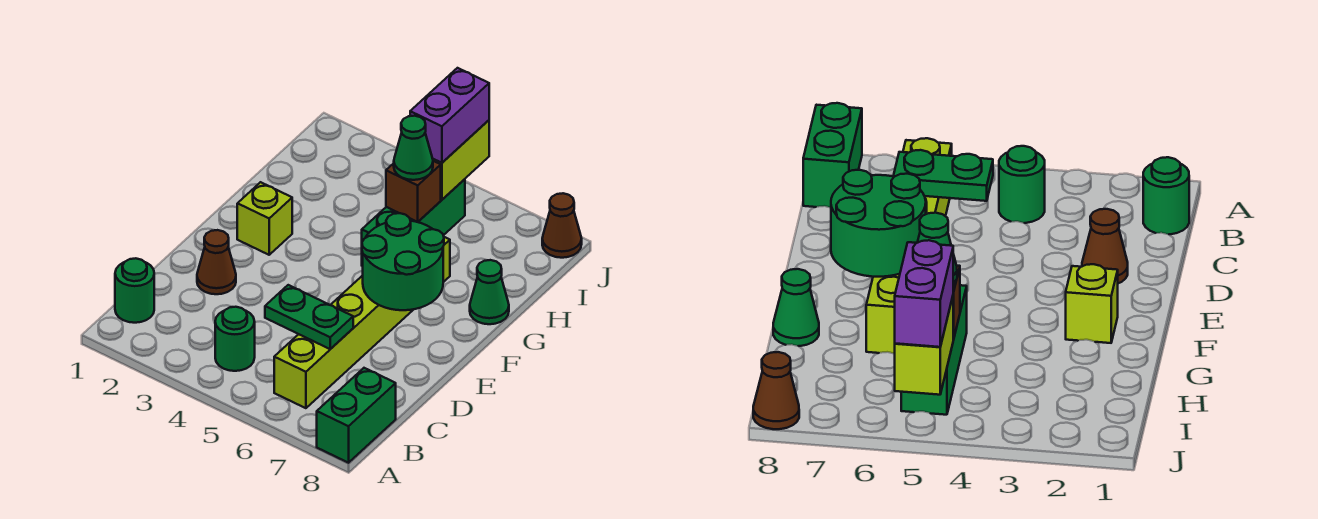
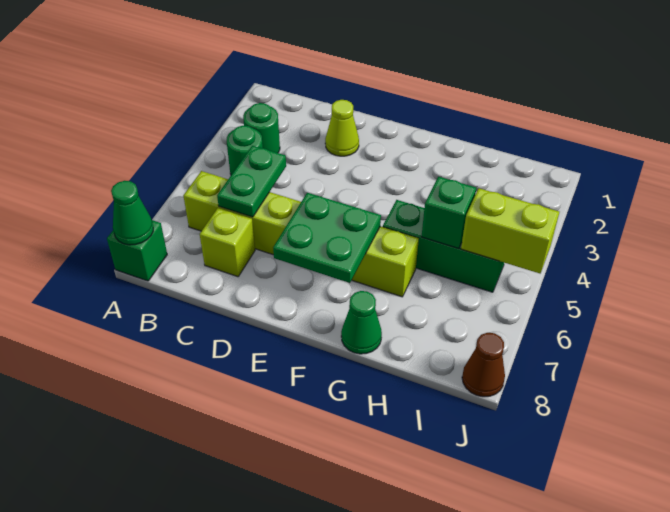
green 1x2 brick [317,368,396,463] -> green 1x1 brick [107,220,167,281]
green 1x1 round brick [115,258,154,323] -> green 1x1 round brick moved to [243,103,280,153]
brown 1x1 cone [197,230,236,294] -> lime 1x1 cone [325,100,359,156]
green 2x2 round brick [362,213,444,310] -> green 2x2 plate [273,193,381,283]
lime 1x1 brick [237,182,292,255] -> lime 1x1 brick moved to [200,208,255,277]
brown 1x1 brick [386,161,441,222] -> green 1x1 brick [422,177,476,249]
green 1x1 cone [394,116,433,180] -> green 1x1 cone moved to [111,181,153,245]
purple 1x2 brick [410,68,489,163] -> none

